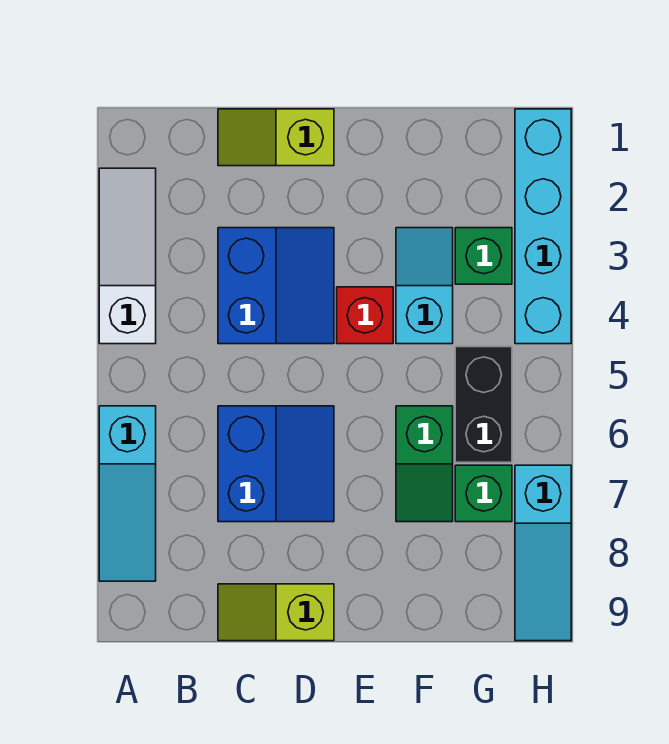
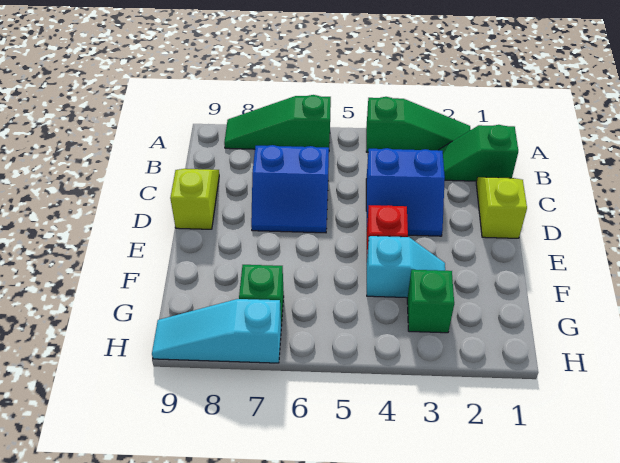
white 1x3 slope [99,168,156,344] -> green 1x3 slope [366,97,470,152]
cyan 1x3 slope [99,406,156,581] -> green 1x3 slope [224,95,331,149]
green 1x2 slope [396,406,453,522] -> green 1x2 slope moved to [439,125,518,181]
black 1x2 brick [455,347,512,462] -> none
cyan 1x4 brick [515,109,571,344] -> none

